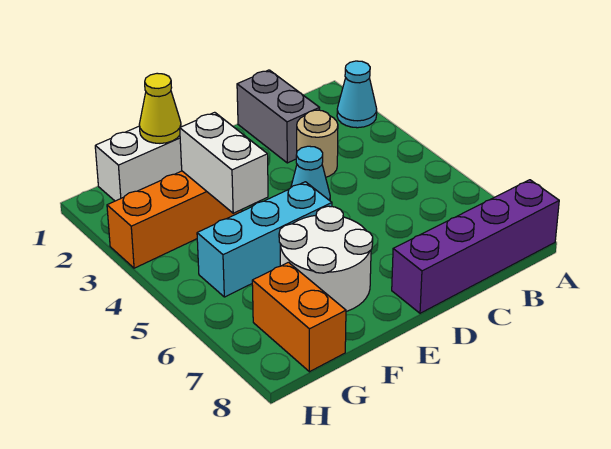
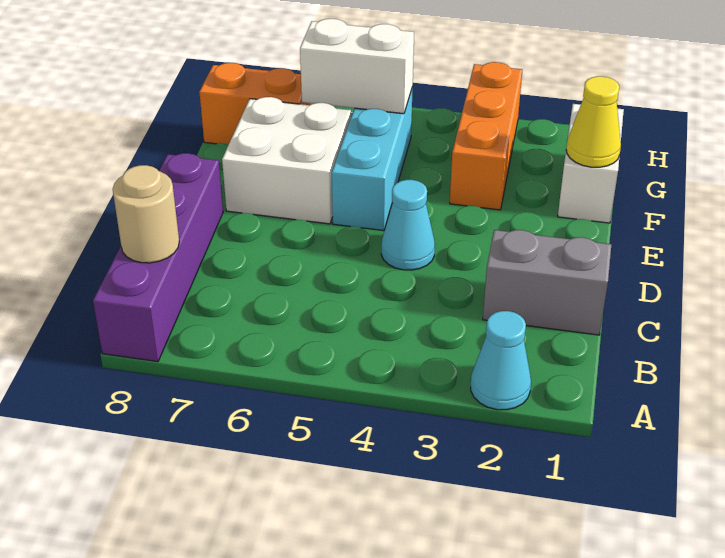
tan 1x1 round brick [297,110,338,177] -> tan 1x1 round brick moved to [113,165,179,263]
white 2x2 round brick [279,206,373,311] -> white 2x2 brick [222,97,351,224]
white 1x2 brick [180,112,268,213] -> white 1x2 brick moved to [300,19,414,114]

